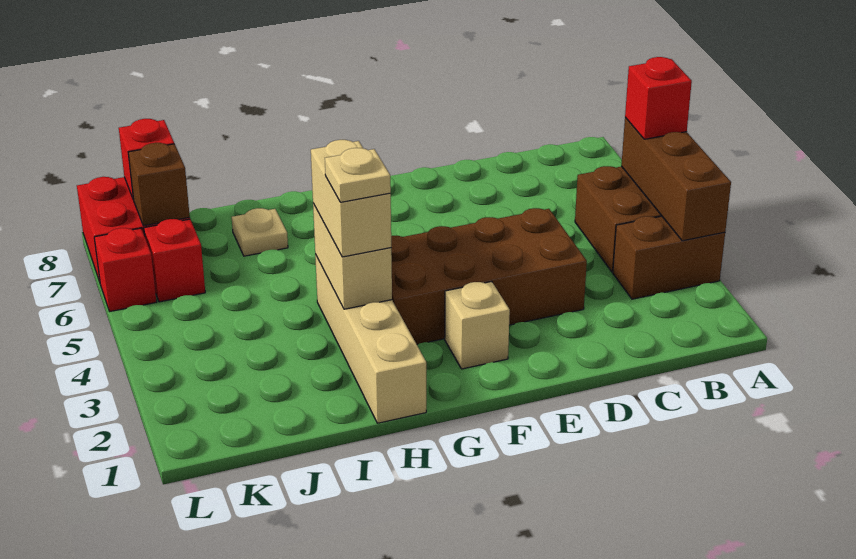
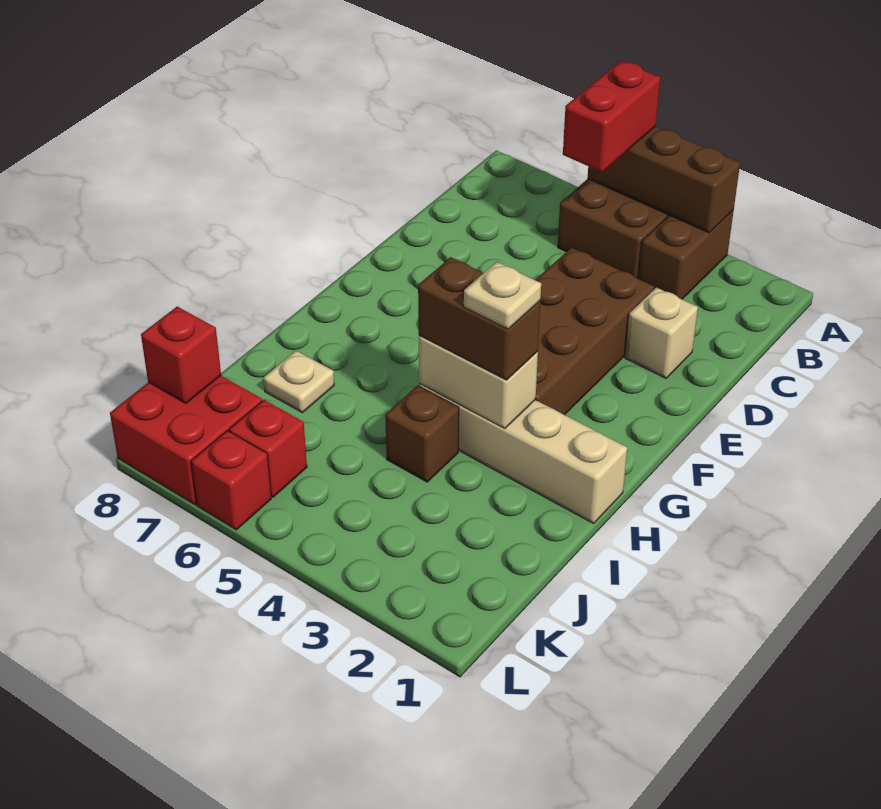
red 1x1 brick [625,57,692,139] -> red 1x2 brick [563,61,660,172]
tan 1x1 brick [445,282,510,369] -> tan 1x1 brick moved to [625,287,698,378]
tan 1x2 brick [311,140,391,257] -> brown 1x2 brick [418,257,540,380]
brown 1x1 brick [128,143,190,226] -> brown 1x1 brick moved to [385,385,459,482]

